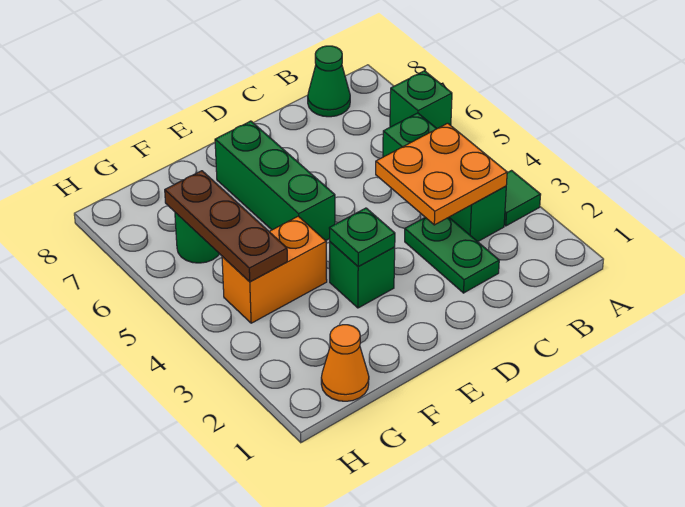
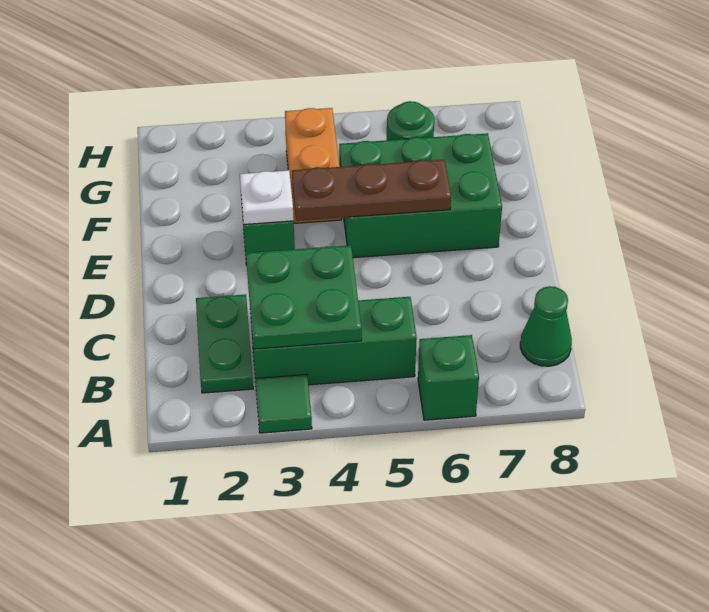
orange 2x2 plate [376,123,507,225] -> green 2x2 plate [246,245,362,349]
green 1x2 plate [405,217,499,293] -> green 1x2 plate turned to [196,294,253,393]
green 1x1 plate [329,208,395,267] -> white 1x1 plate [240,170,294,225]
green 1x3 brick [215,121,335,241] -> green 2x3 brick [339,133,502,258]
orange 1x1 cone [321,325,369,401] -> none
brown 1x3 plate [165,171,287,282] -> brown 1x3 plate moved to [292,160,451,221]

